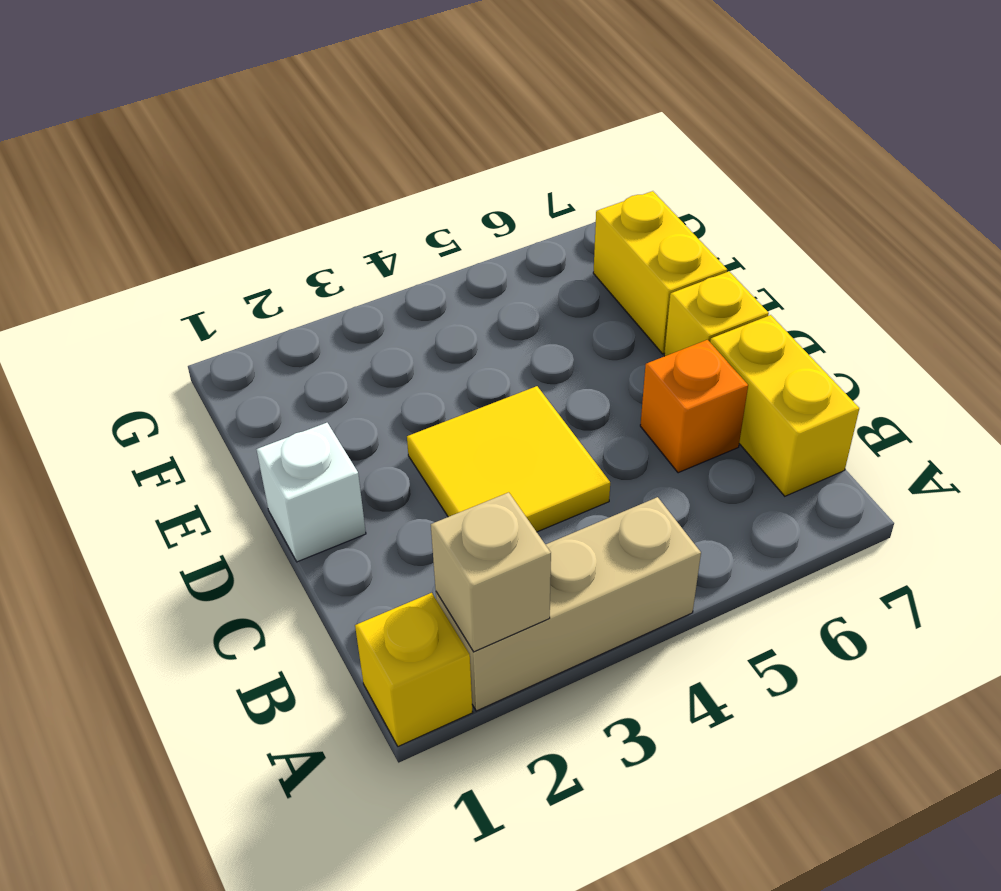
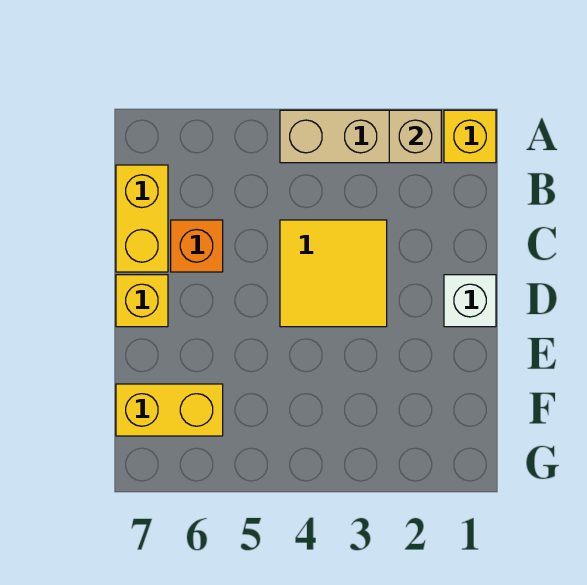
yellow 1x2 brick [593,191,727,354] -> yellow 1x2 brick turned to [116,384,223,436]

